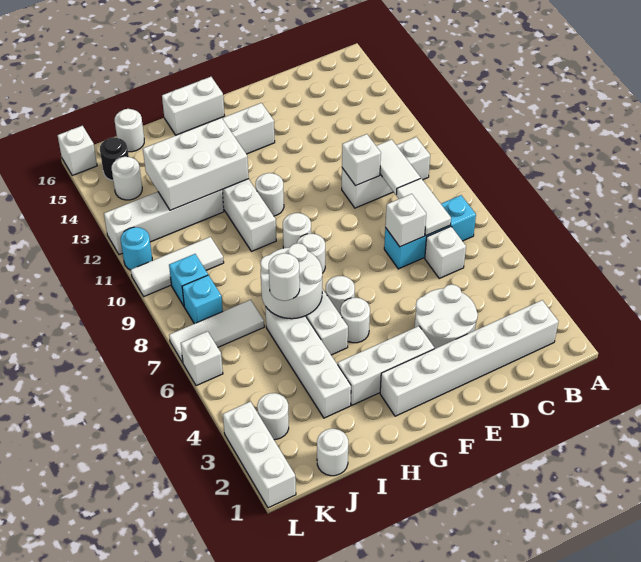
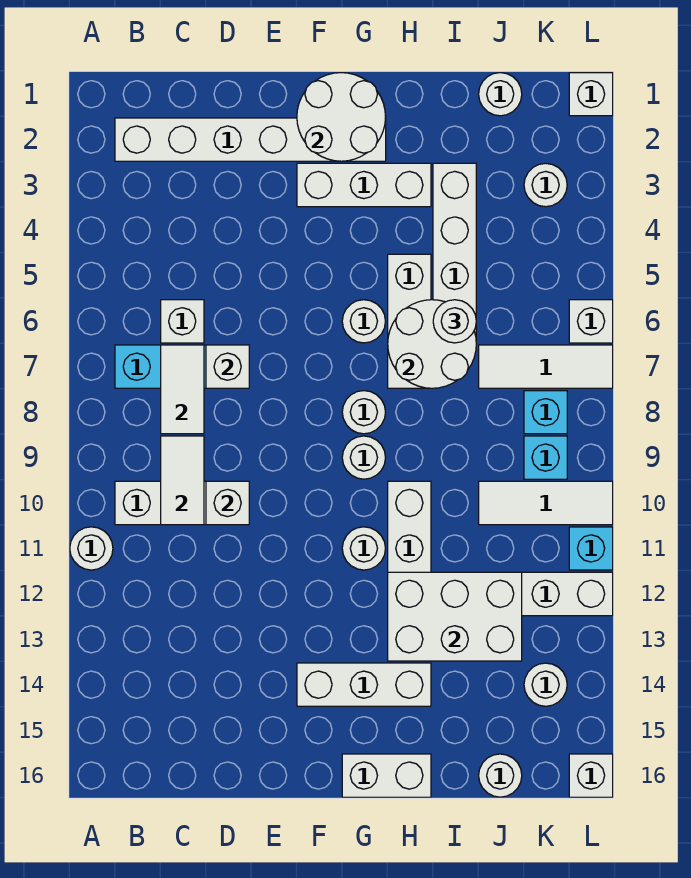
white 2x2 round brick [415,284,478,349] -> white 2x2 round brick moved to [297,73,386,161]
white 1x1 round brick [340,298,370,343] -> white 1x1 round brick moved to [70,527,113,570]
black 1x1 round brick [100,137,129,180] -> none
white 1x3 brick [223,402,296,508] -> white 1x1 brick [569,73,613,116]
cyan 1x1 round brick [121,227,152,270] -> cyan 1x1 brick [569,527,613,570]

